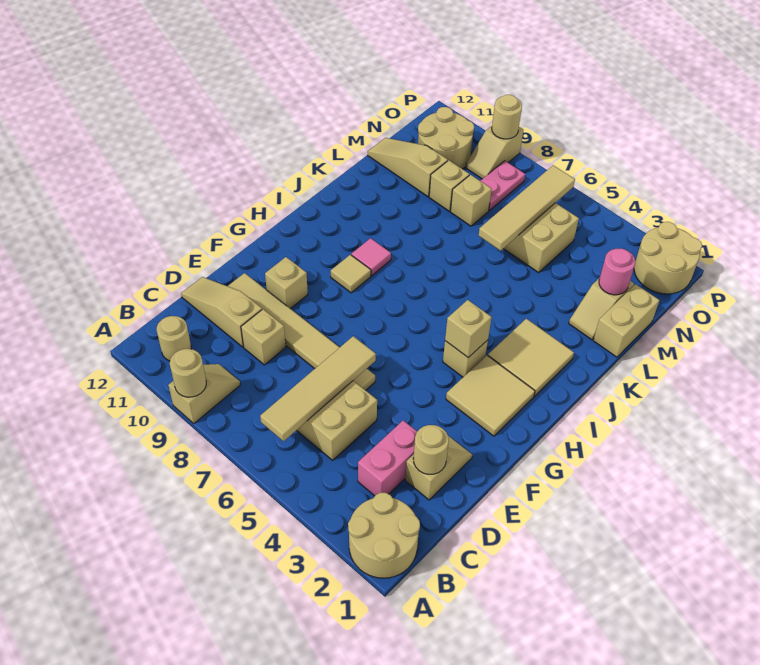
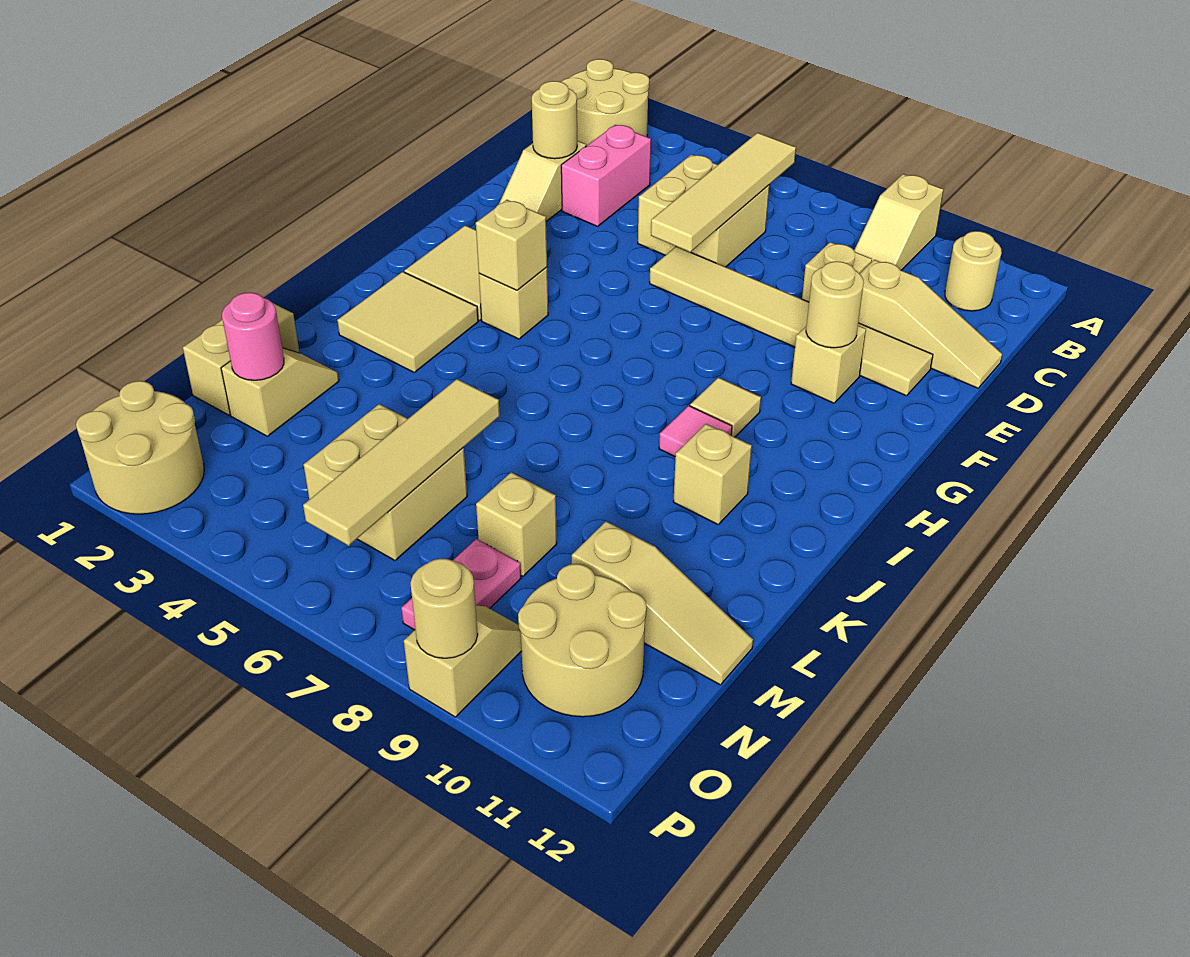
tan 1x1 round brick [170,349,206,397] -> tan 1x1 round brick moved to [806,261,864,348]
tan 1x1 brick [429,160,469,211] -> tan 1x1 brick moved to [673,424,752,524]

